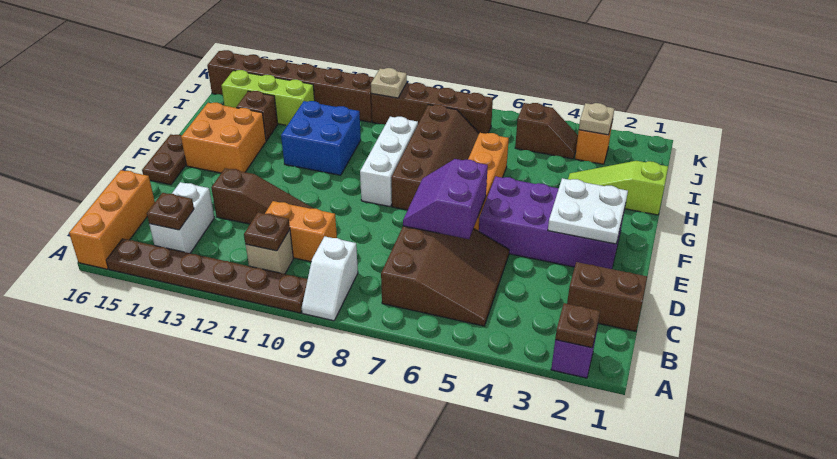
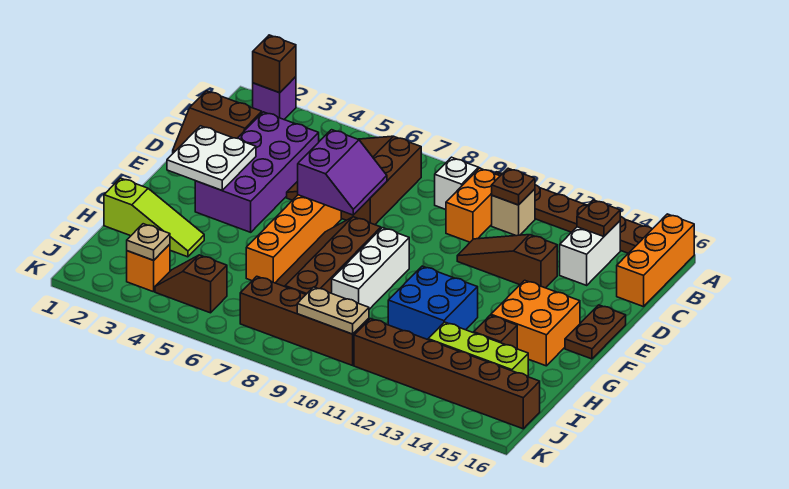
brown 1x1 plate [555,303,600,348] -> brown 1x1 brick [253,35,296,93]
orange 1x2 brick [265,201,337,262] -> orange 1x2 brick turned to [446,168,500,242]
purple 2x4 brick [479,177,626,269] -> purple 2x4 brick turned to [195,112,319,232]
tan 1x1 plate [371,68,407,98] -> tan 1x2 plate [297,287,369,334]

